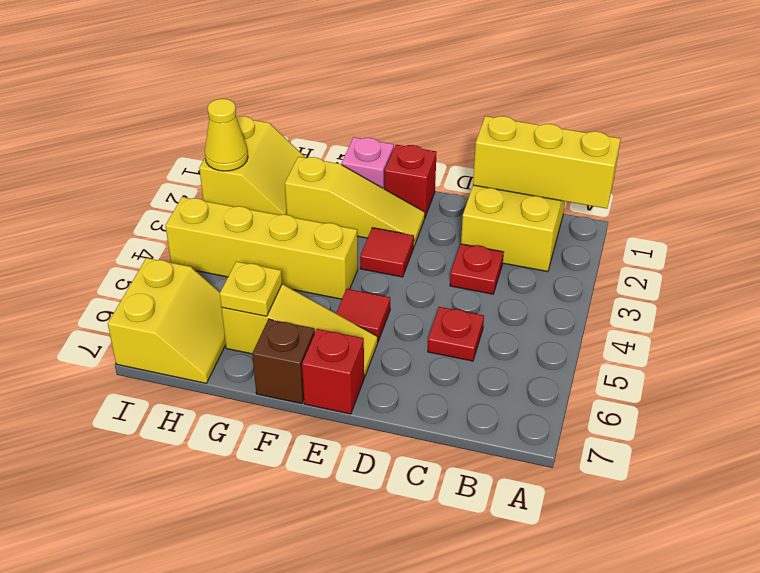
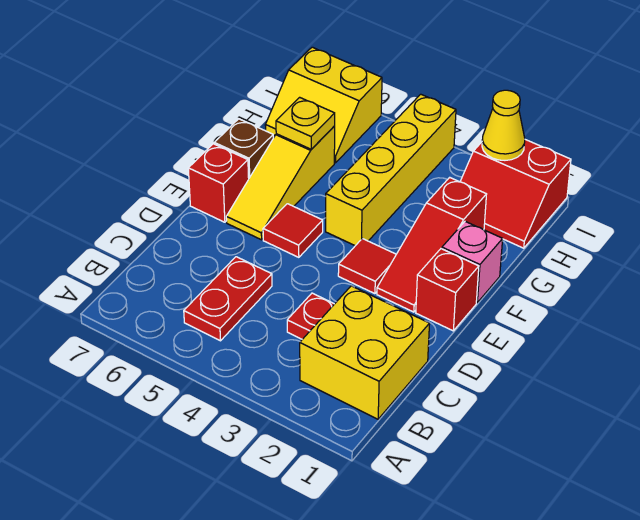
yellow 1x3 brick [473,116,620,209] -> none
red 1x1 plate [428,307,484,361] -> red 1x2 plate [184,257,272,341]
yellow 1x3 slope [285,157,425,246] -> red 1x3 slope [377,177,487,312]
yellow 2x2 slope [199,116,306,215] -> red 2x2 slope [460,140,571,248]

